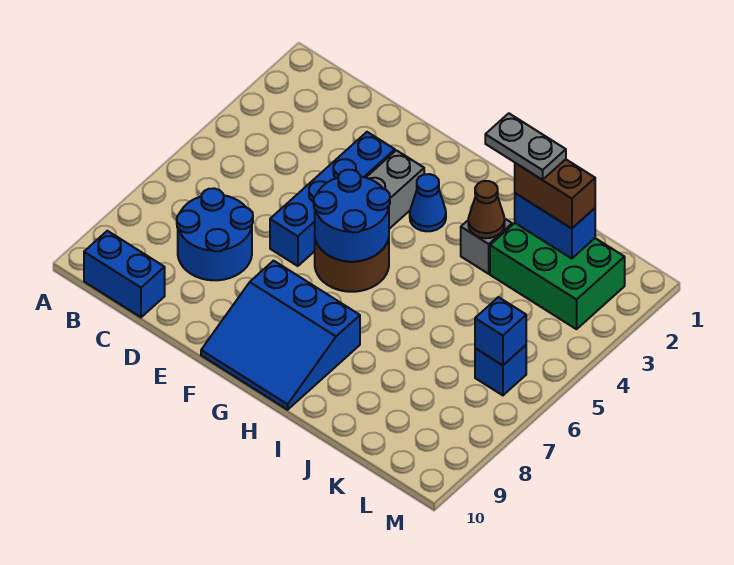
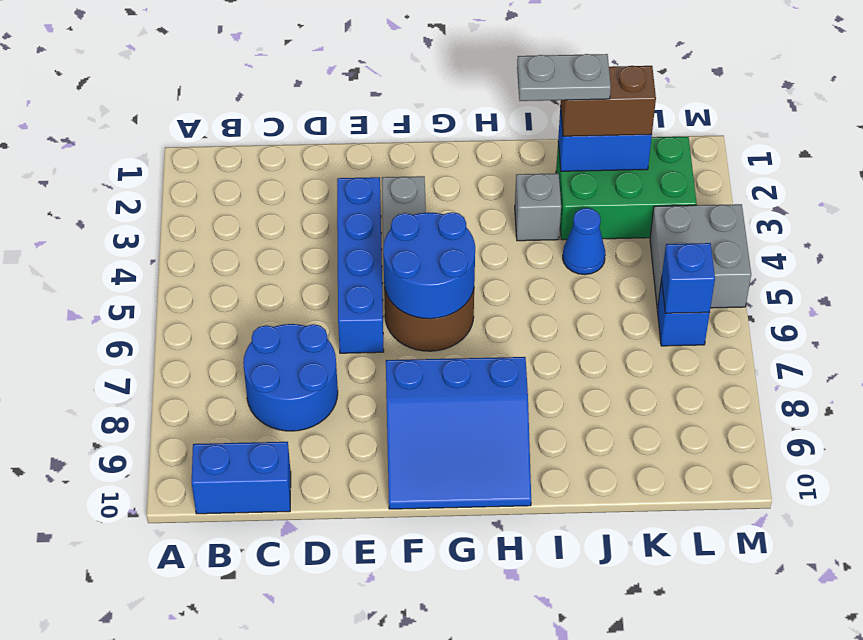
blue 1x1 cone [410,174,446,231] -> blue 1x1 cone moved to [563,208,605,275]
brown 1x1 cone [468,181,505,238] -> none
none -> grey 2x2 brick [650,204,751,309]

